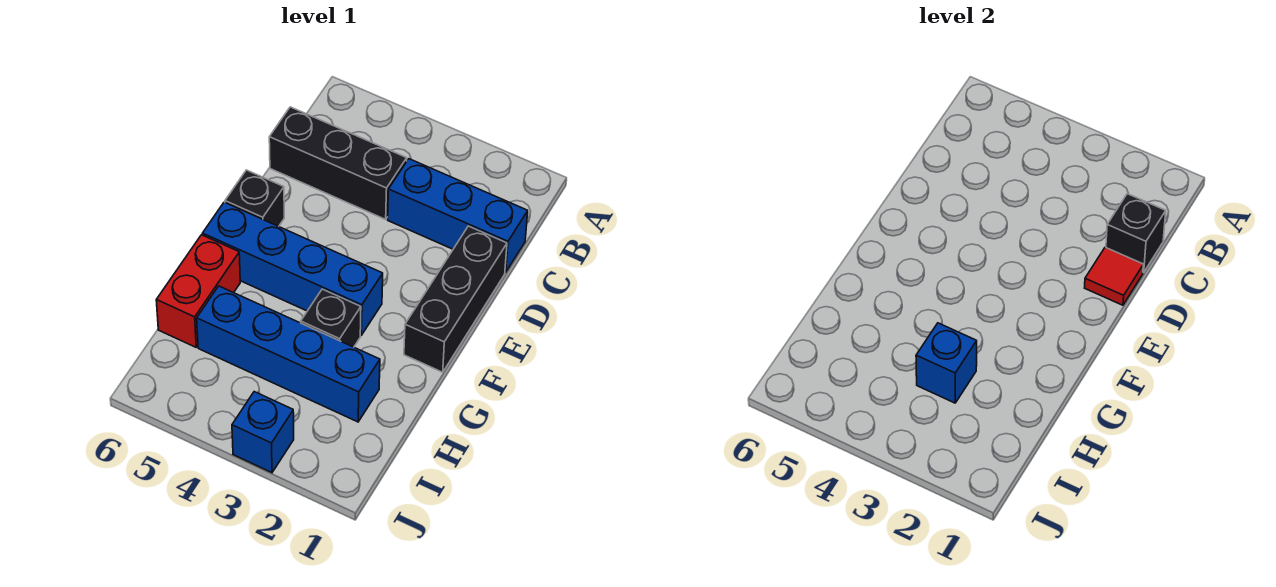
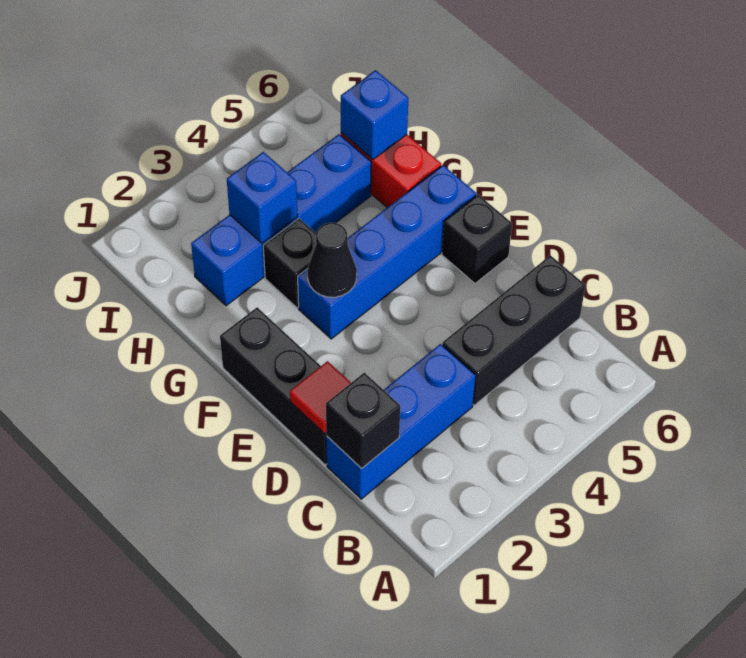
none -> black 1x1 cone [308,223,357,297]
blue 1x1 brick [232,392,294,473] -> blue 1x1 brick moved to [341,70,408,159]

